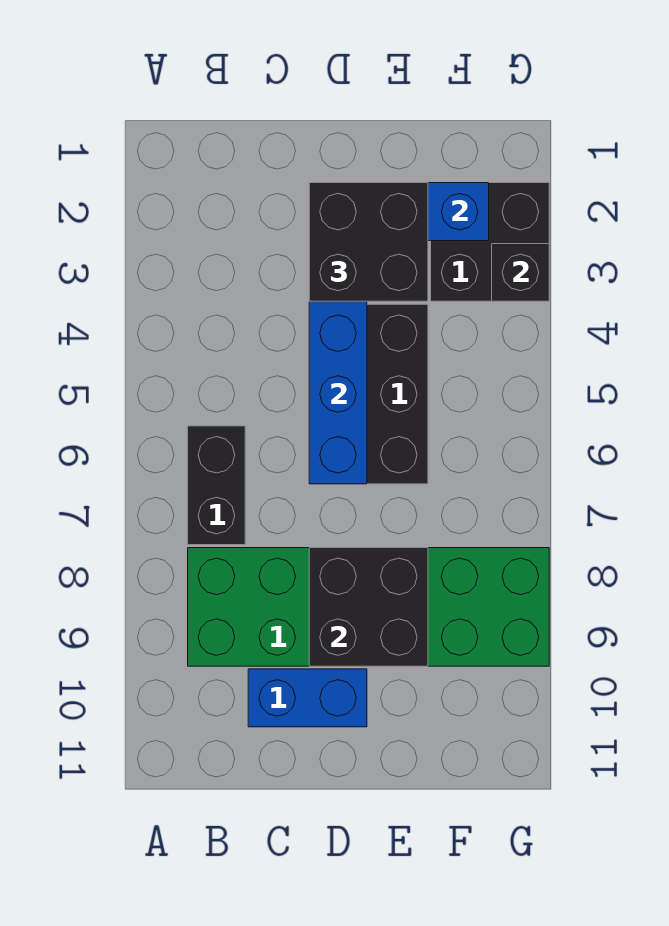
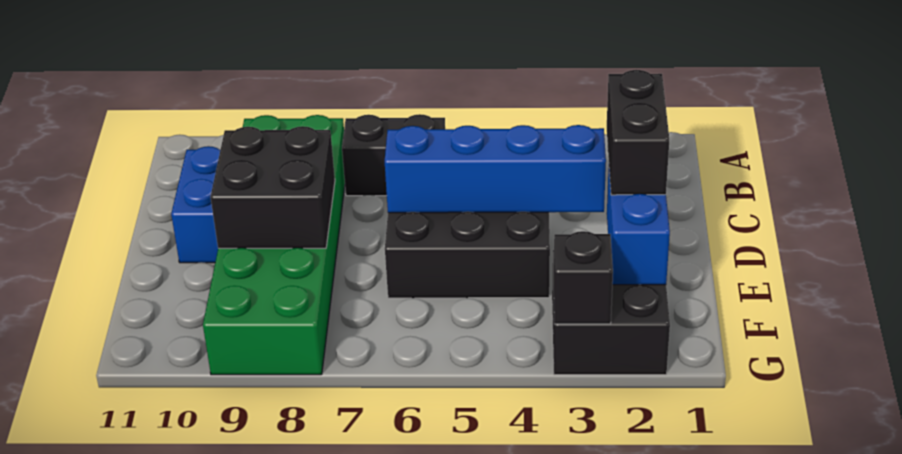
black 2x2 brick [309,183,428,301] -> black 1x2 brick [607,70,669,195]

